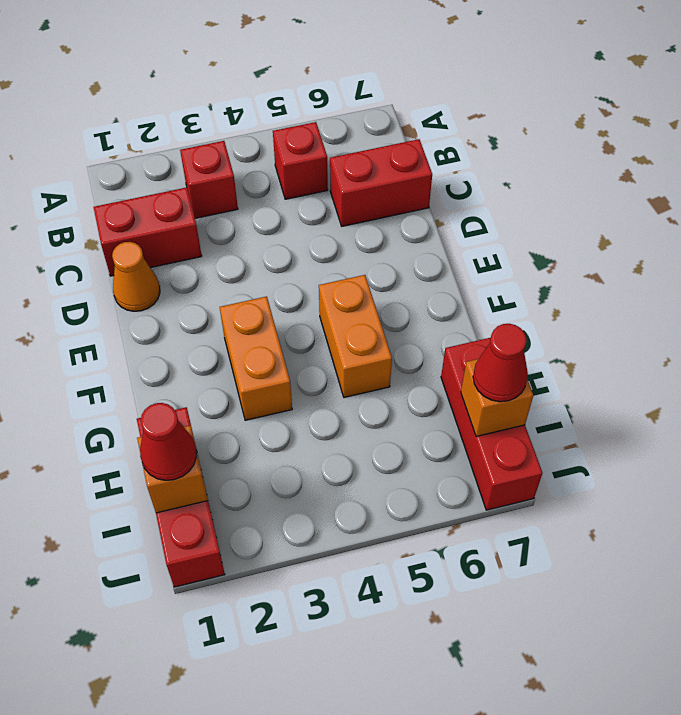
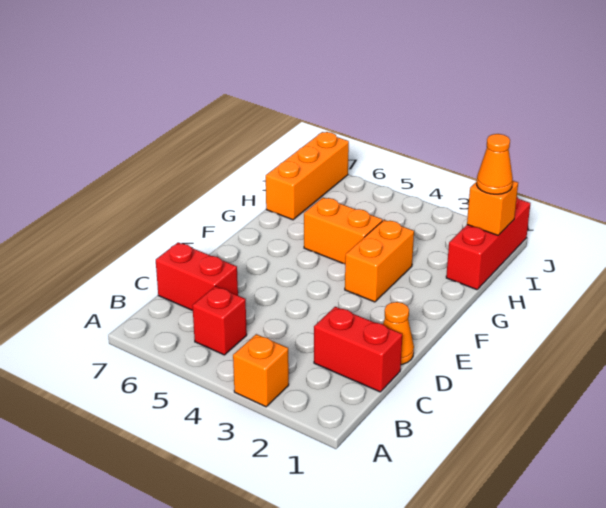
red 1x1 brick [180,141,238,218] -> none
orange 1x2 brick [319,275,392,398] -> orange 1x2 brick turned to [304,198,382,264]
red 1x3 brick [441,338,542,510] -> orange 1x3 brick [266,132,349,220]
red 1x1 cone [140,403,197,480] -> orange 1x1 cone [477,134,513,194]
orange 1x1 brick [461,359,533,436] -> orange 1x1 brick moved to [233,334,289,407]
red 1x1 cone [473,324,528,402] -> none

